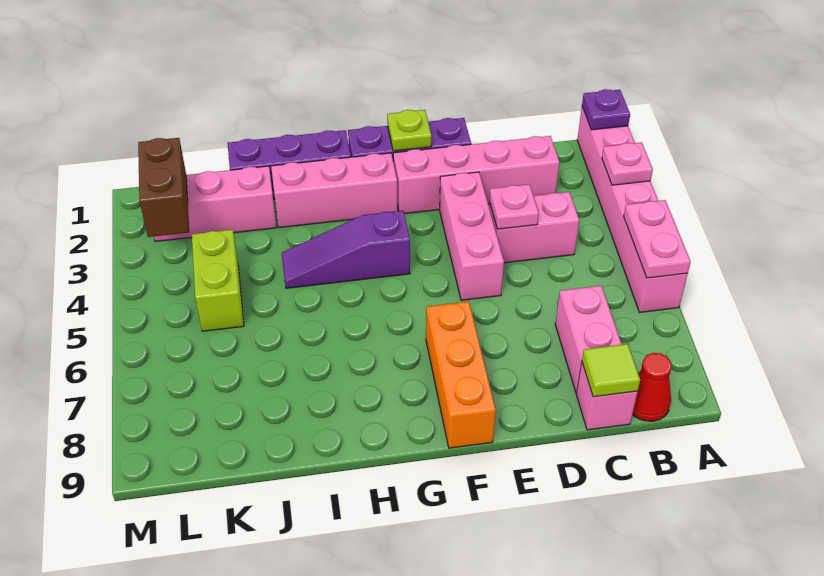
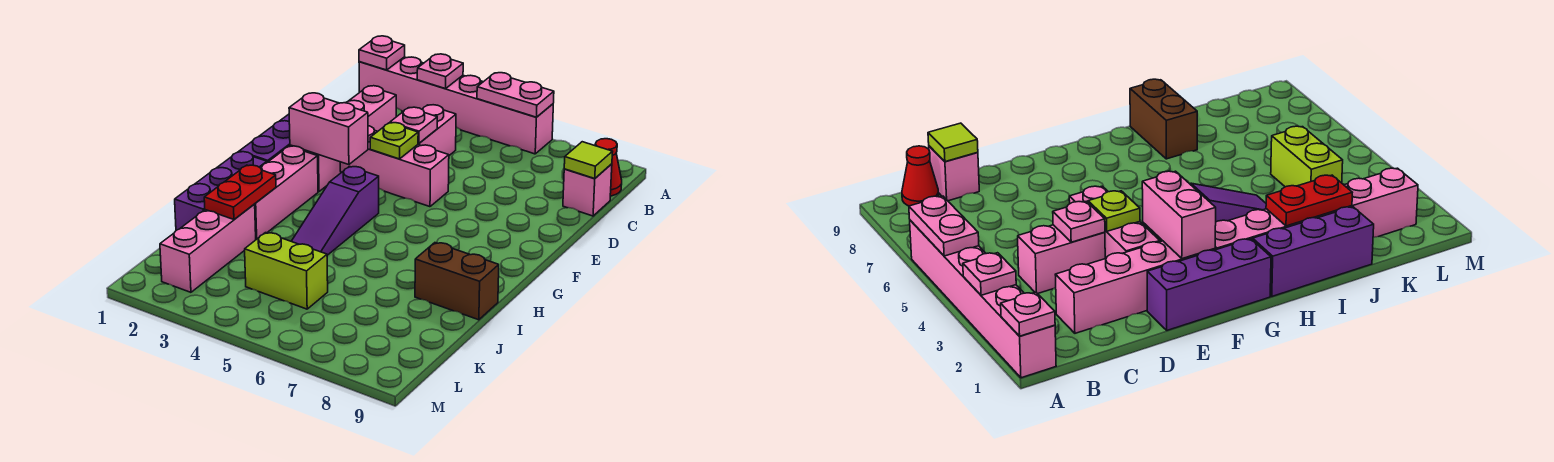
purple 1x1 plate [582,89,630,130] -> pink 1x1 plate [359,36,405,70]
pink 1x2 brick [555,286,622,393] -> pink 1x2 brick moved to [289,93,368,165]
lime 1x1 plate [387,110,431,151] -> lime 1x1 plate moved to [370,123,418,159]
orange 1x3 brick [426,301,496,448] -> none
none -> red 1x2 plate [204,165,276,220]
brown 1x2 brick [138,138,189,237] -> brown 1x2 brick moved to [415,243,499,320]

